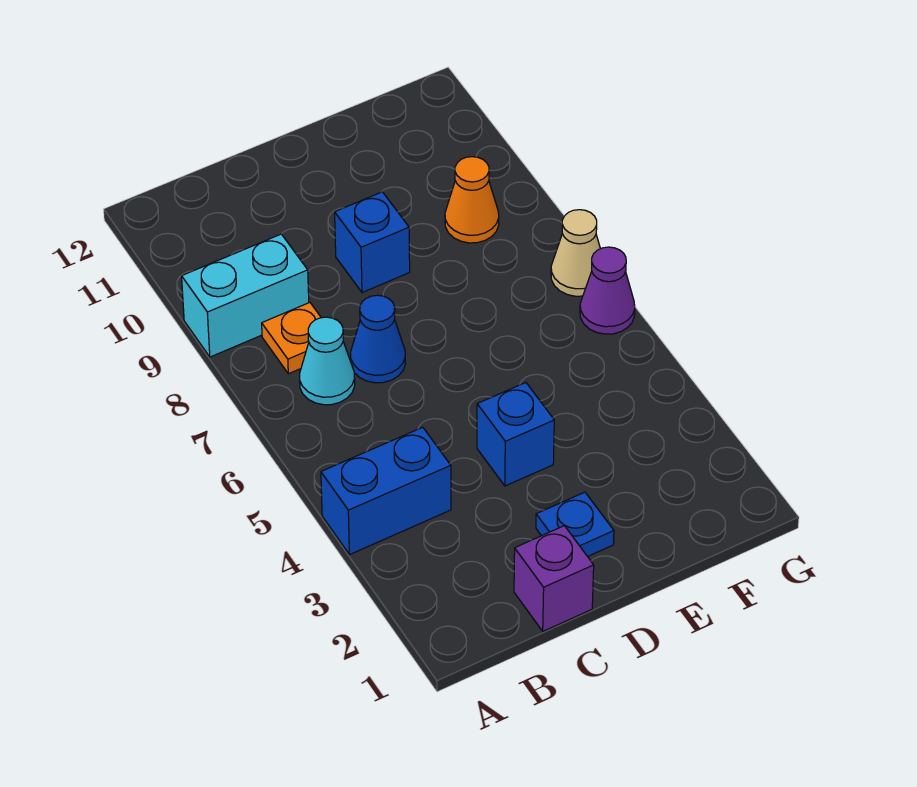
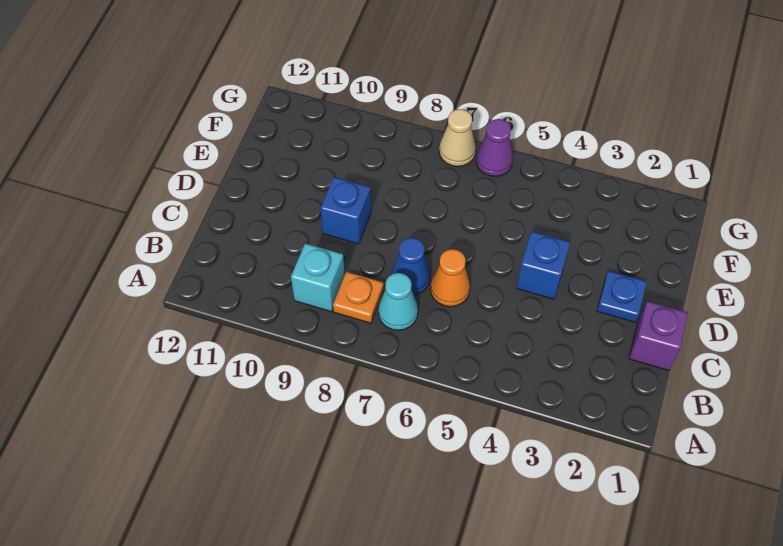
blue 1x2 brick [321,427,451,555] -> none
cyan 1x2 brick [182,234,309,357] -> cyan 1x1 brick [291,243,345,312]
orange 1x1 cone [445,157,499,243] -> orange 1x1 cone moved to [430,249,470,307]

